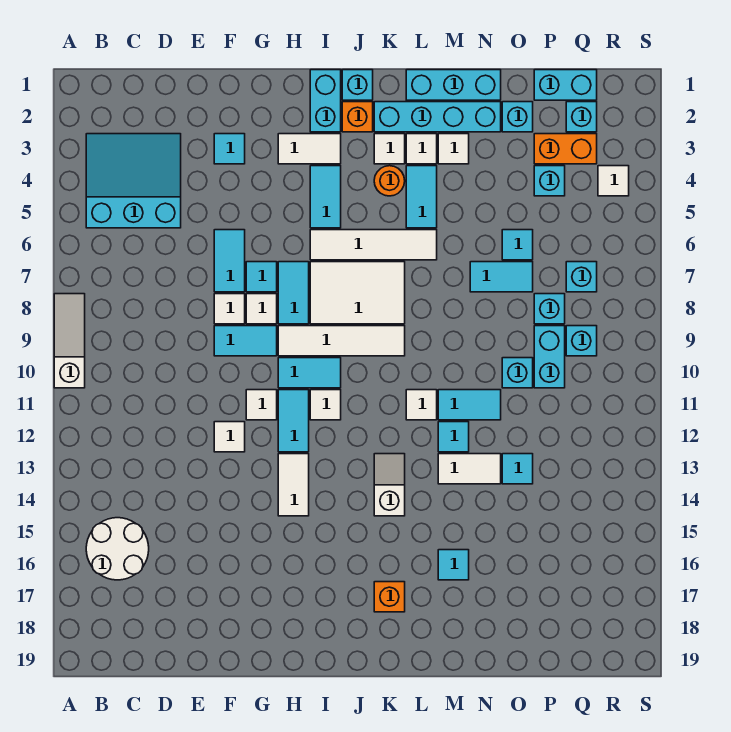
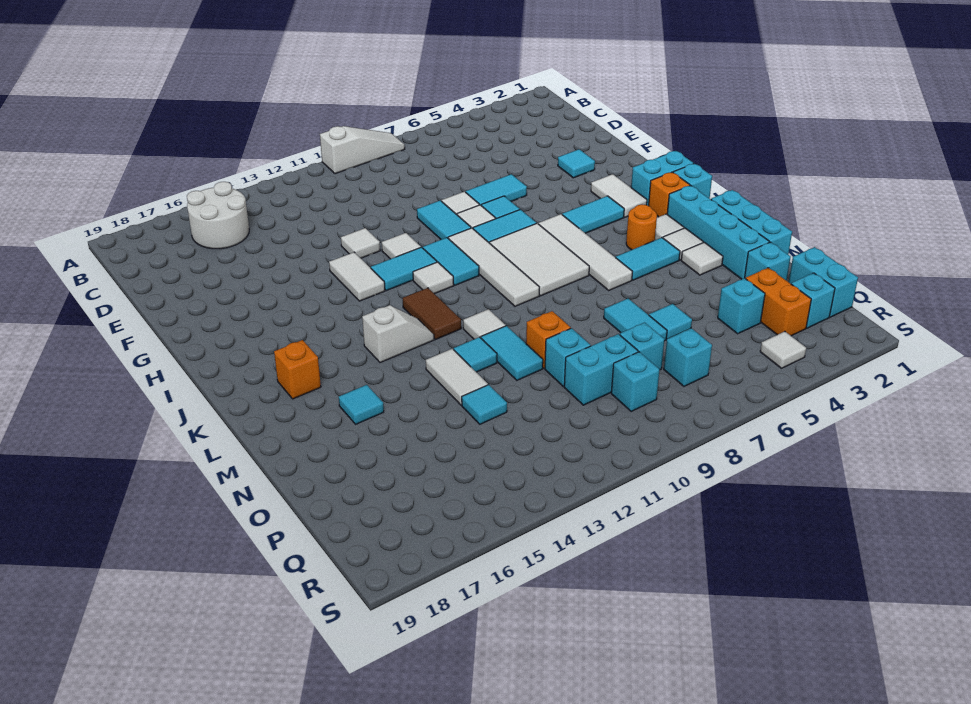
cyan 3x3 slope [86,134,181,228] -> none
white 1x2 tile [278,454,309,516] -> white 1x2 tile turned to [329,252,385,301]
none -> brown 1x2 tile [403,288,461,339]
none -> orange 1x1 brick [526,311,571,368]

